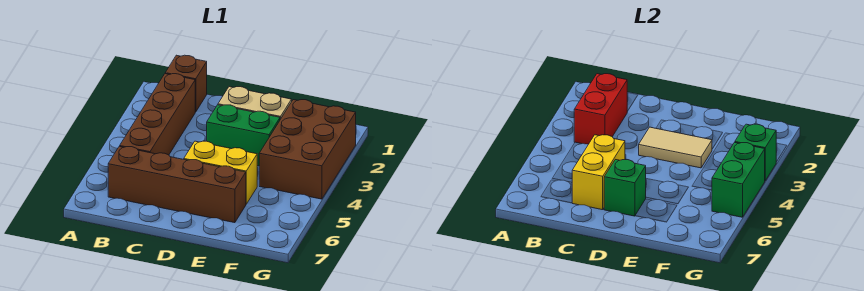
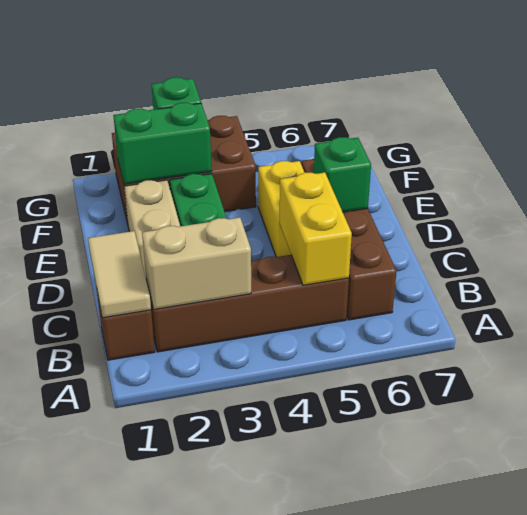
red 1x2 brick [574,74,627,144] -> tan 1x2 brick [142,217,251,309]
yellow 1x2 brick [572,135,625,210] -> yellow 1x2 brick turned to [280,172,352,285]
tan 1x2 tile [639,127,712,168] -> tan 1x2 tile moved to [88,231,151,318]
green 1x2 brick [712,143,765,217] -> green 1x2 brick moved to [113,103,212,184]

